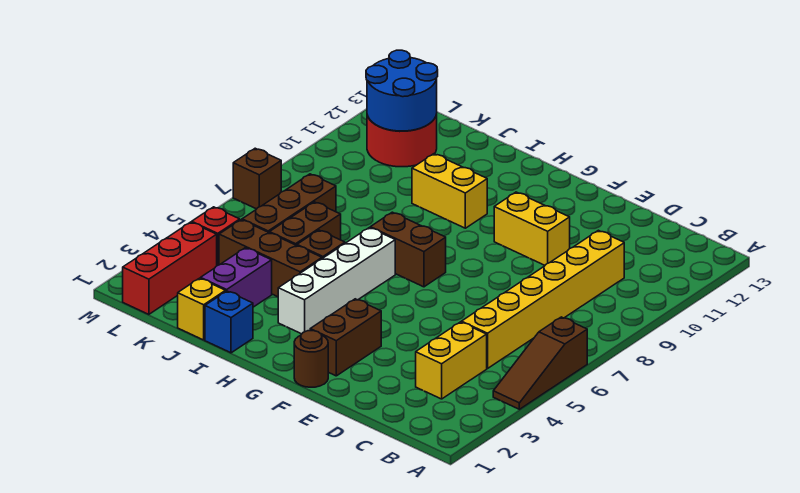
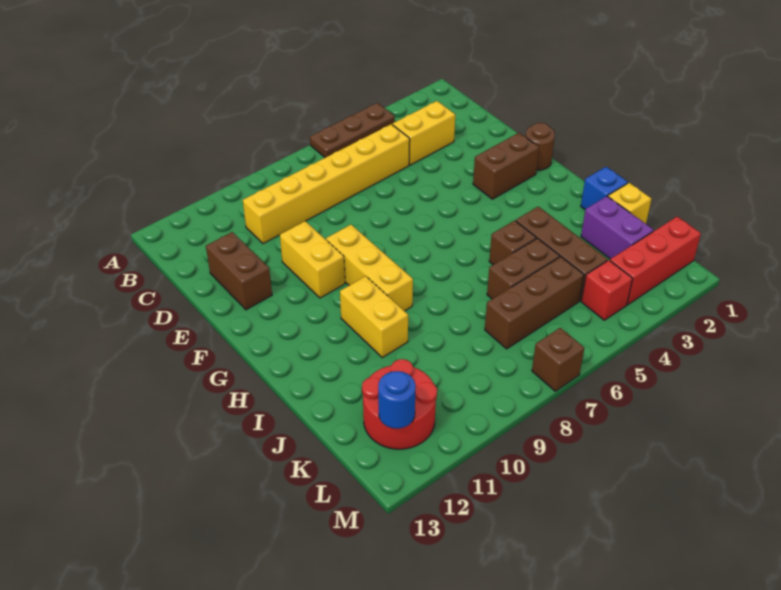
brown 1x3 slope [493,317,587,409] -> brown 1x3 plate [310,103,395,158]
none -> yellow 1x3 brick [326,225,413,311]
brown 1x2 brick [370,212,446,287] -> brown 1x2 brick moved to [206,232,272,310]
white 1x4 brick [278,228,395,334] -> none
purple 1x2 brick [201,248,272,307] -> purple 1x2 brick turned to [581,196,654,259]
blue 2x2 round brick [366,50,438,131] -> blue 1x1 round brick [378,371,416,429]

